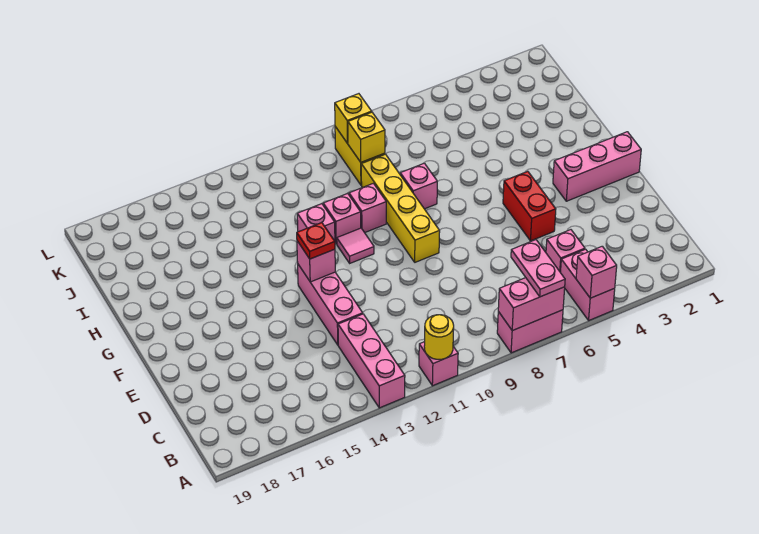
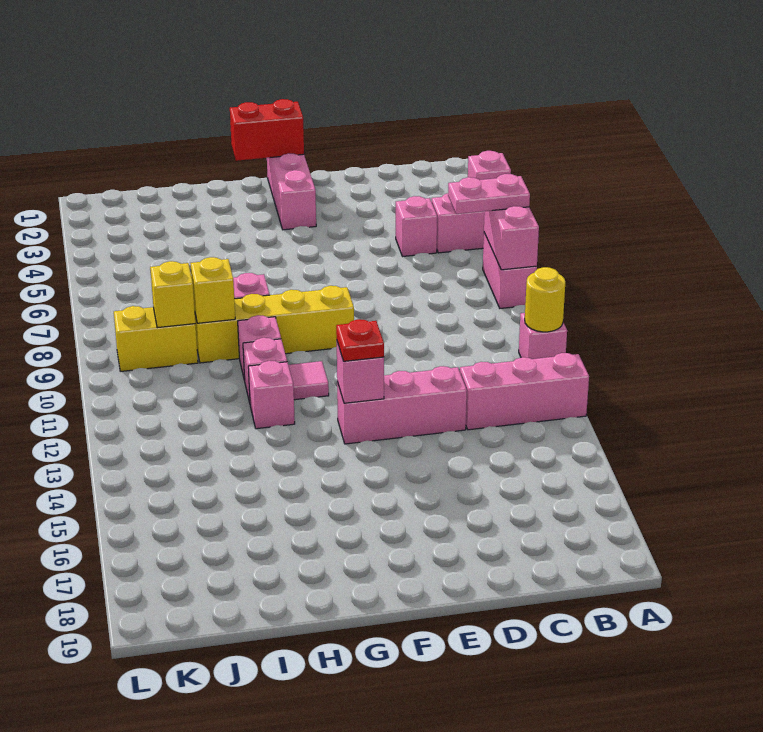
red 1x2 brick [503,171,556,241] -> red 1x2 brick moved to [230,99,304,161]
yellow 1x1 brick [335,94,372,143] -> yellow 1x1 brick moved to [191,257,235,323]

